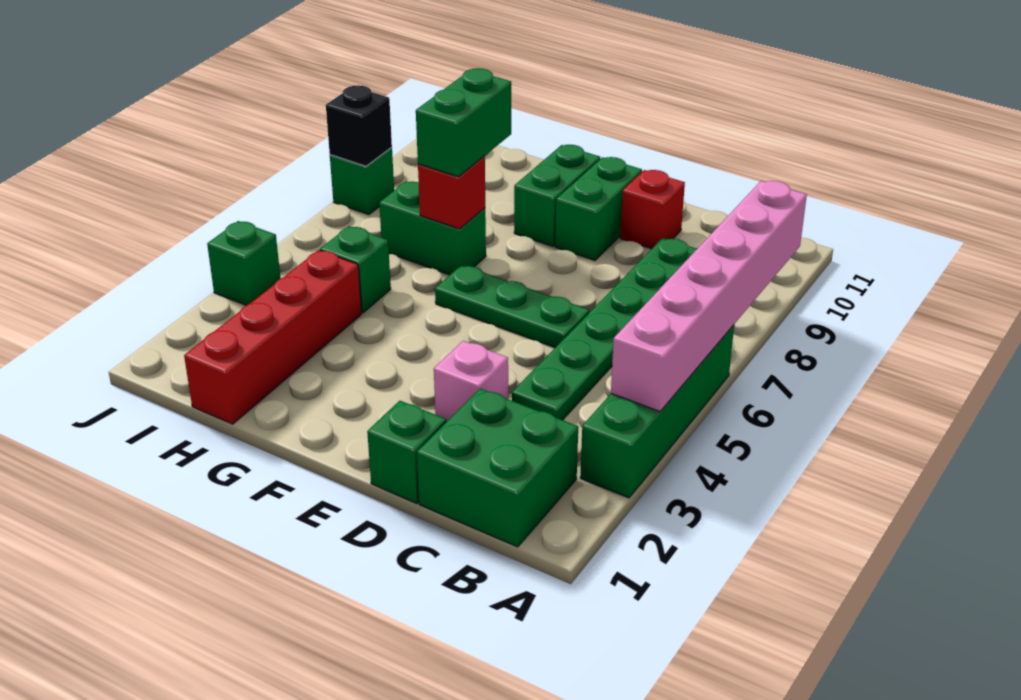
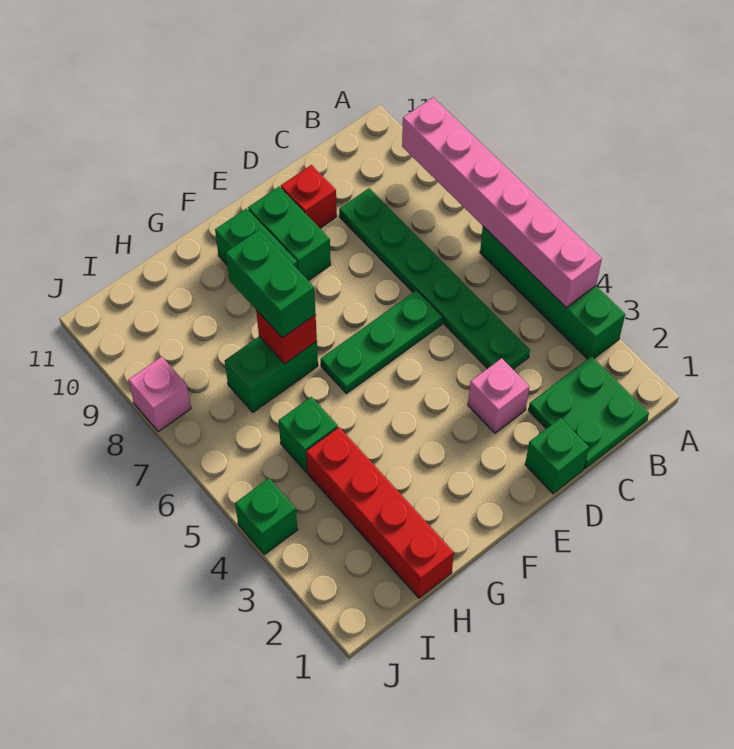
green 2x2 brick [417,389,578,547] -> green 2x2 plate [528,356,649,468]
green 1x1 brick [330,147,394,215] -> pink 1x1 brick [128,357,191,432]
black 1x1 brick [326,85,392,166] -> none

